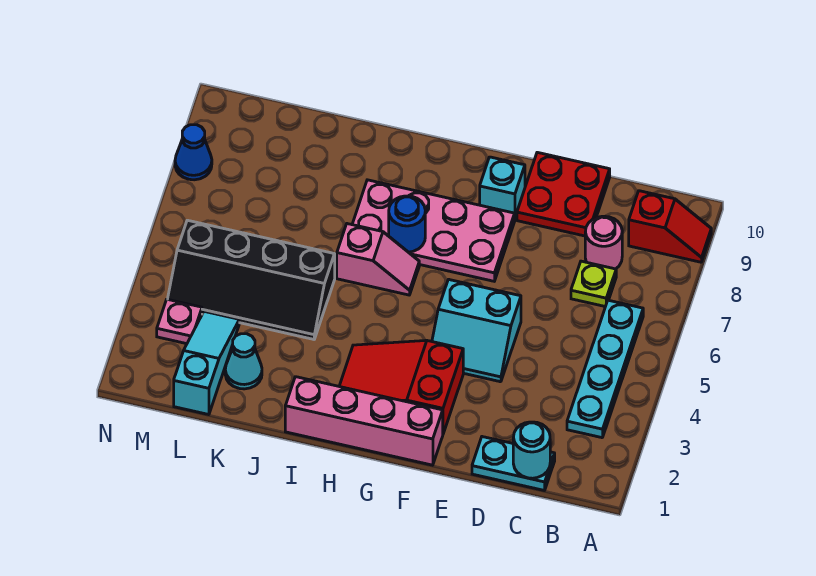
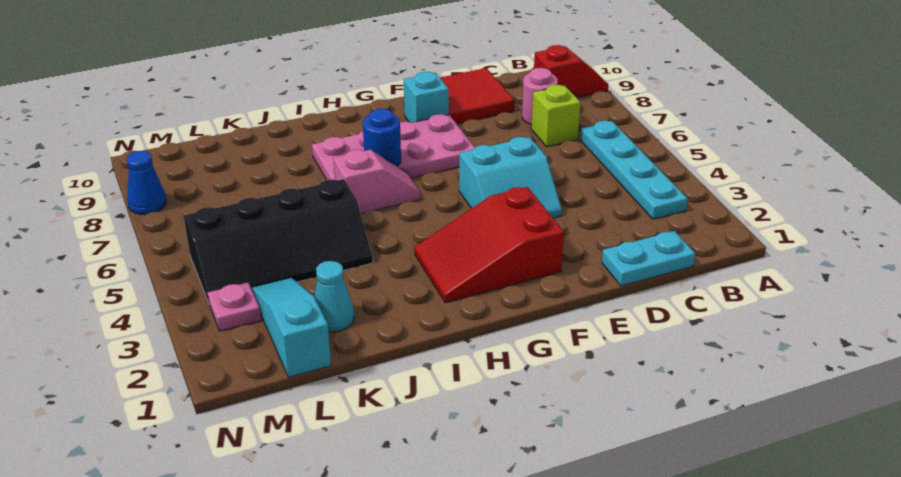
cyan 1x1 round brick [513,422,550,478] -> none
lime 1x1 plate [571,261,616,307] -> lime 1x1 brick [531,85,581,147]
red 2x2 plate [517,152,610,236] -> red 2x2 tile [440,68,514,124]
pink 1x4 brick [285,377,443,465] -> none

